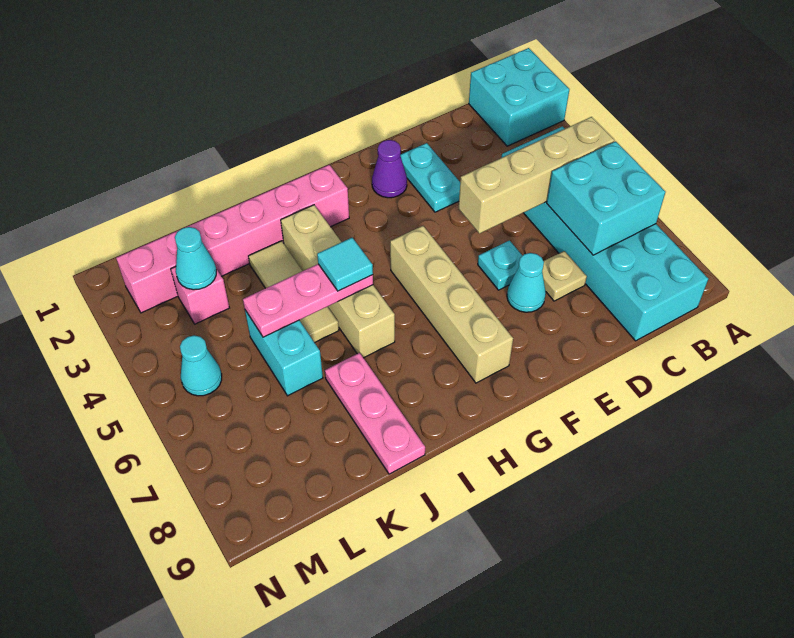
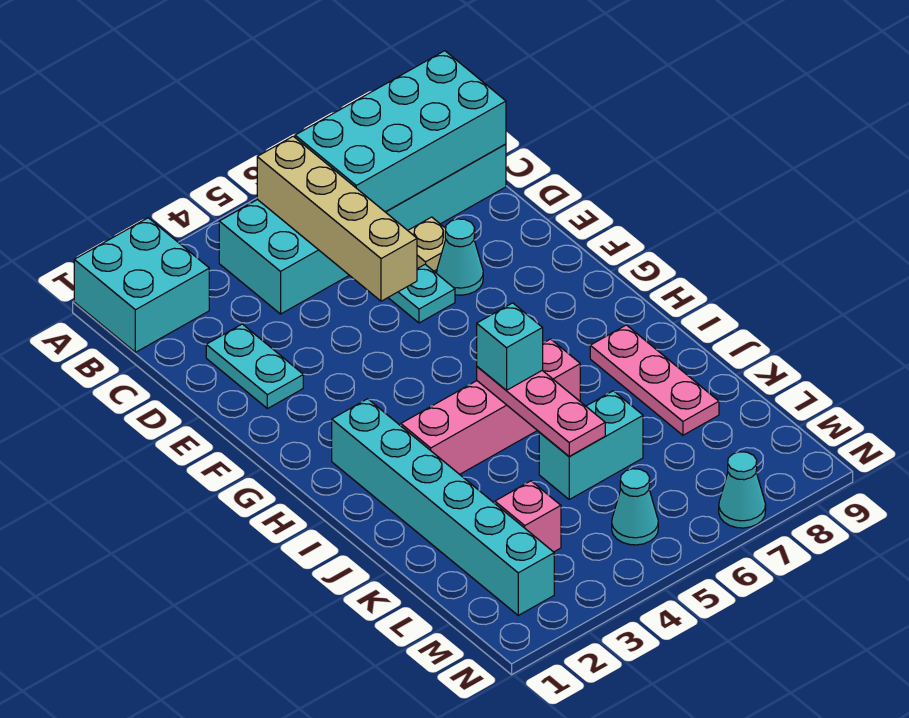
cyan 2x2 brick [547,141,665,255] -> cyan 2x4 brick [295,51,506,212]
cyan 1x2 plate [400,143,460,212] -> cyan 1x2 plate turned to [206,324,303,409]
purple 1x1 cone [372,140,407,198] -> none
tan 1x4 brick [390,226,513,383] -> none
pink 1x6 brick [116,165,349,313] -> cyan 1x6 brick [332,399,554,615]
tan 1x4 brick [281,205,395,358] -> pink 1x4 brick [401,339,580,474]
cyan 1x1 tile [317,238,373,291] -> cyan 1x1 brick [477,303,543,390]
tan 1x3 tile [248,241,339,343] -> none
pink 1x3 plate [325,353,425,474] -> pink 1x3 plate turned to [590,325,719,435]
cyan 1x1 cone [175,227,216,290] -> cyan 1x1 cone moved to [719,452,766,528]

